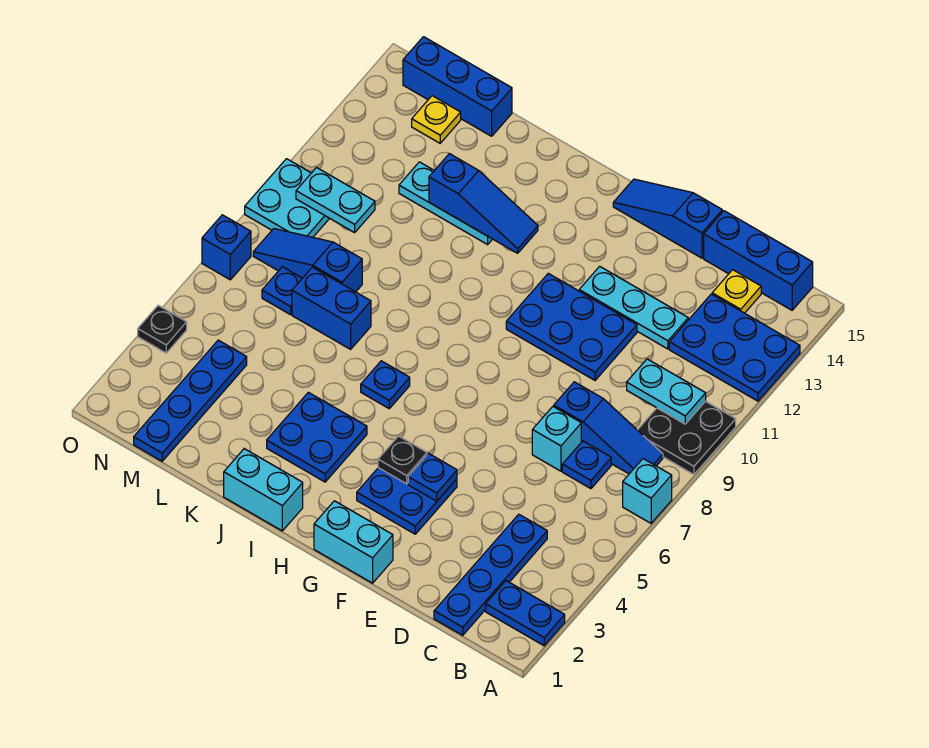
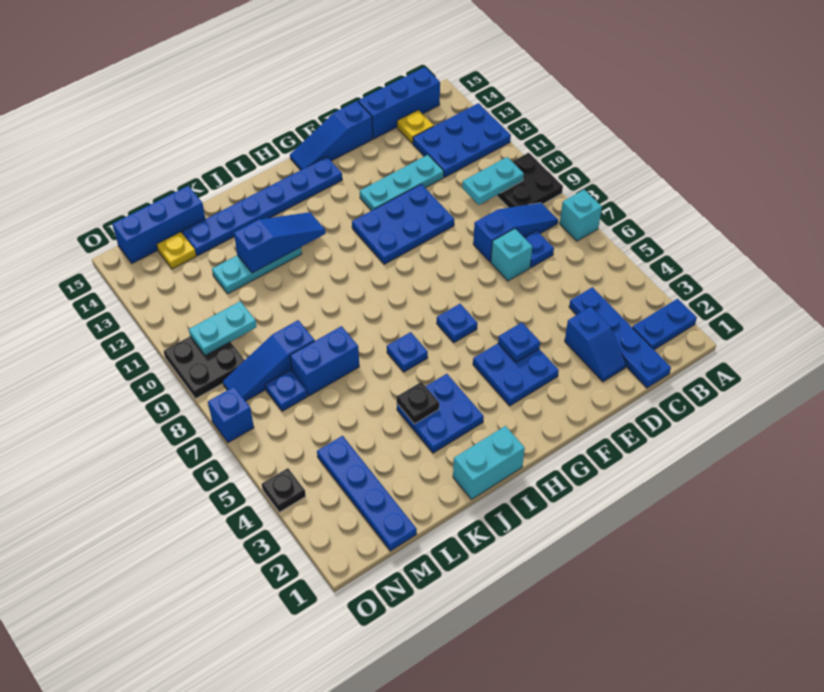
none -> blue 1x2 slope [565,306,626,382]
cyan 1x2 brick [314,501,393,583] -> none
black 1x1 plate [378,436,427,484] -> black 1x1 plate moved to [397,382,439,424]
none -> blue 1x1 plate [437,304,477,343]
none -> blue 1x6 plate [182,157,342,256]
cyan 2x2 plate [245,159,330,237] -> black 2x2 plate [164,336,244,399]

